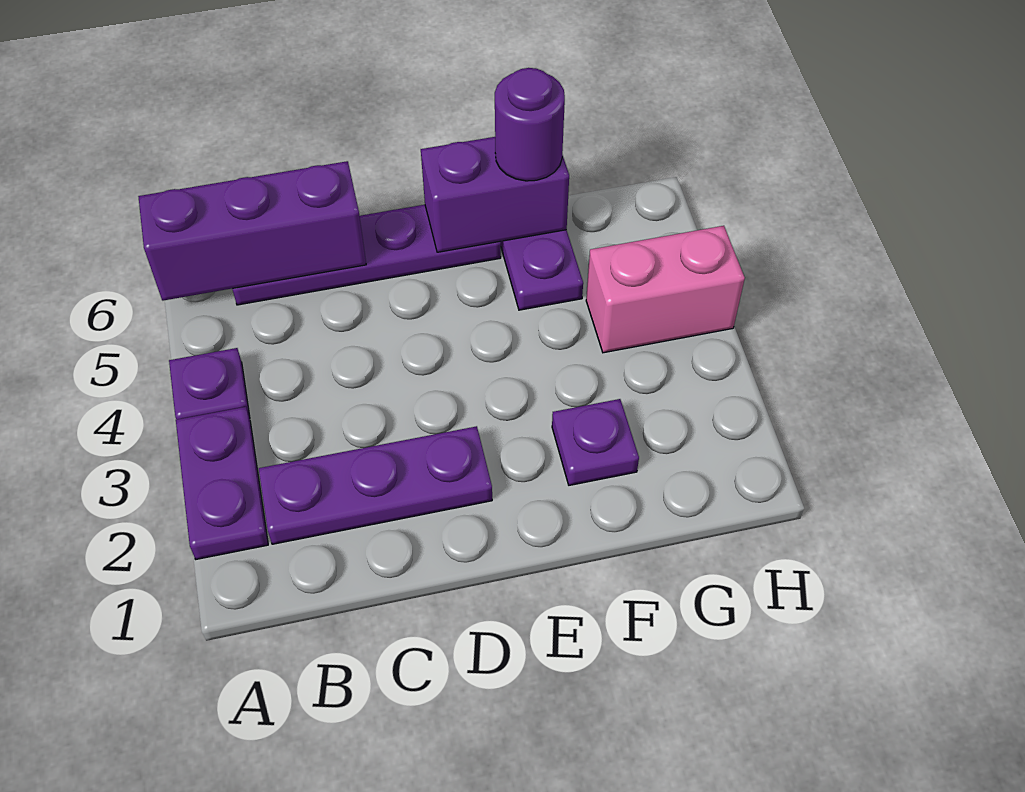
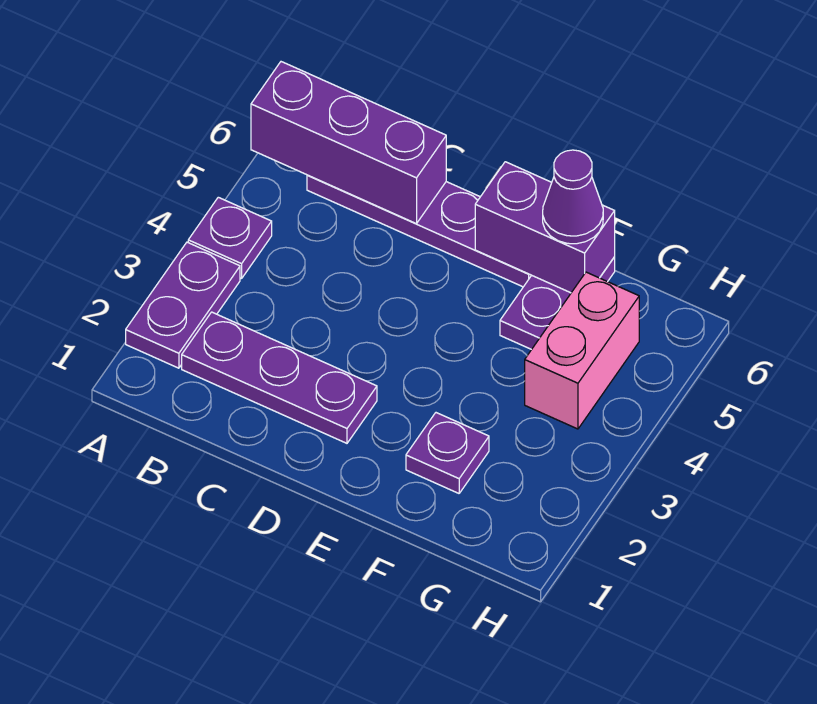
purple 1x1 round brick [495,68,565,181] -> purple 1x1 cone [543,150,603,244]
pink 1x2 brick [586,226,745,353] -> pink 1x2 brick turned to [525,272,639,429]

